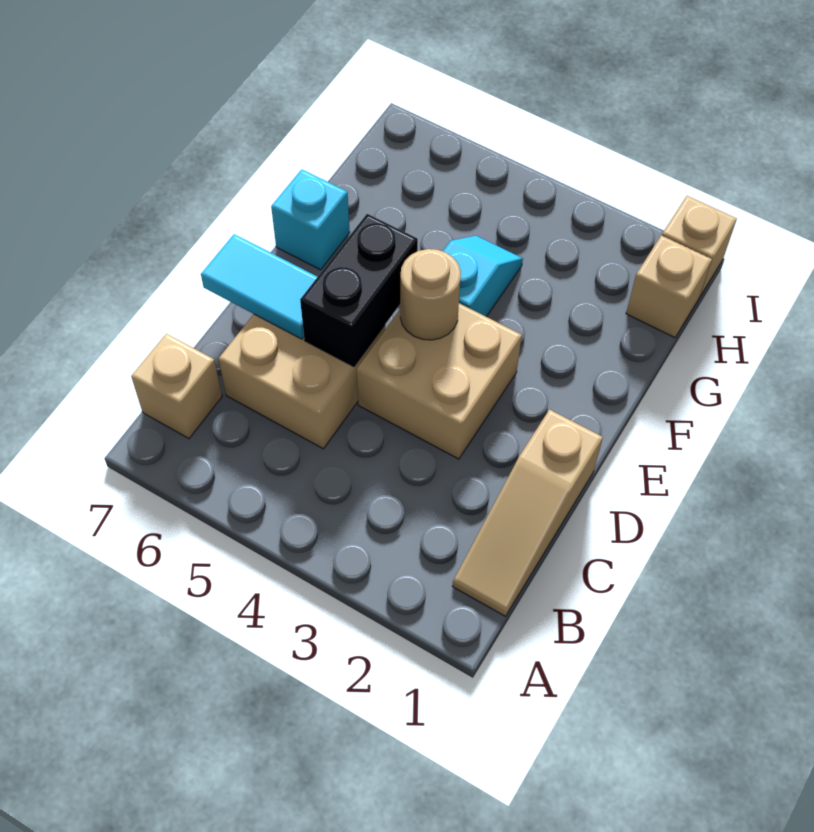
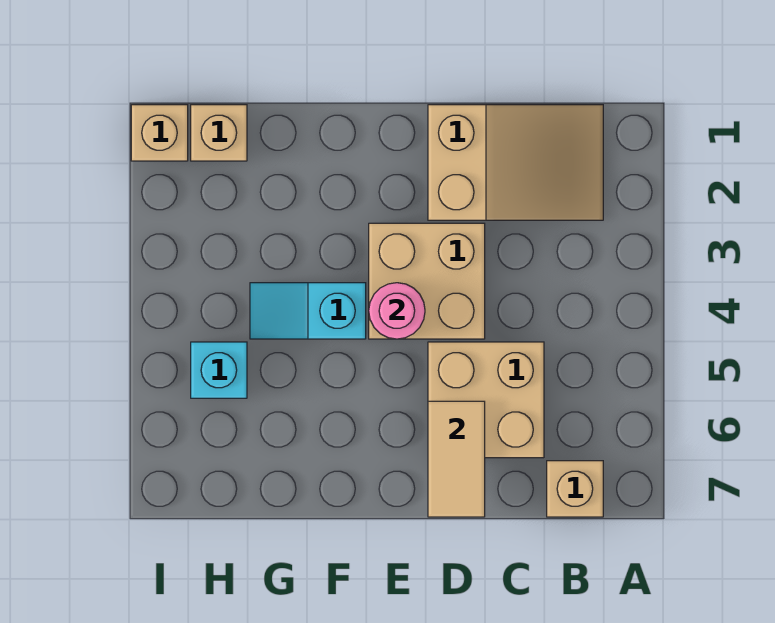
tan 1x3 slope [452,410,603,616] -> tan 2x3 slope [428,105,603,220]
black 1x2 brick [300,214,418,367] -> none
cyan 1x2 tile [201,234,317,339] -> tan 1x2 tile [428,401,485,517]
tan 1x1 round brick [400,249,461,340] -> pink 1x1 round brick [369,283,425,339]
cyan 1x1 brick [271,169,350,270] -> cyan 1x1 brick moved to [191,342,247,398]

